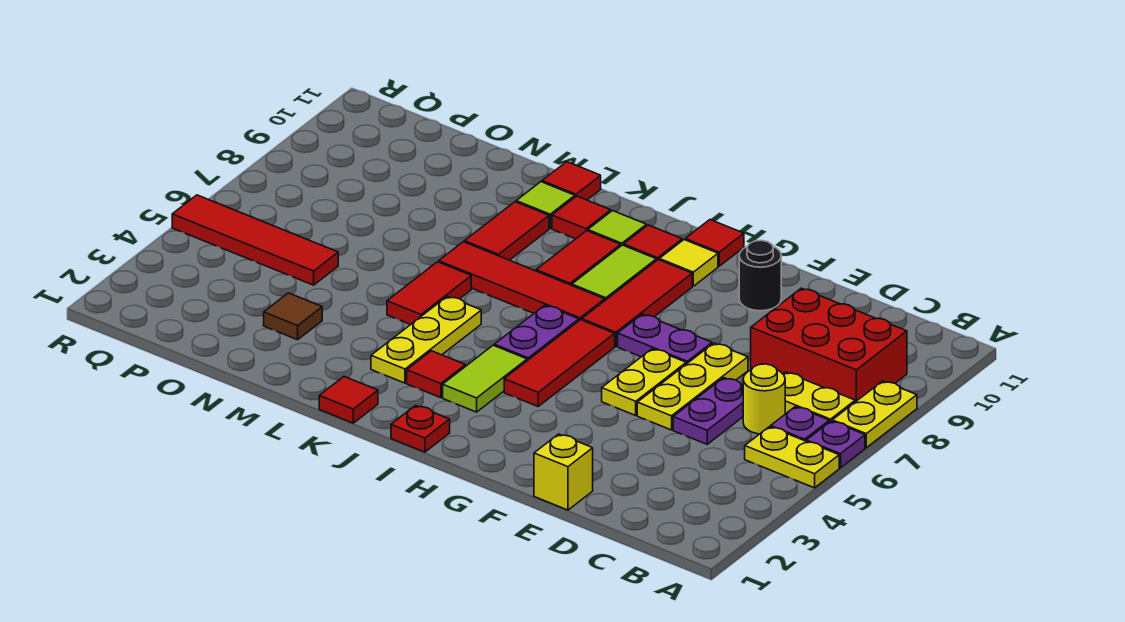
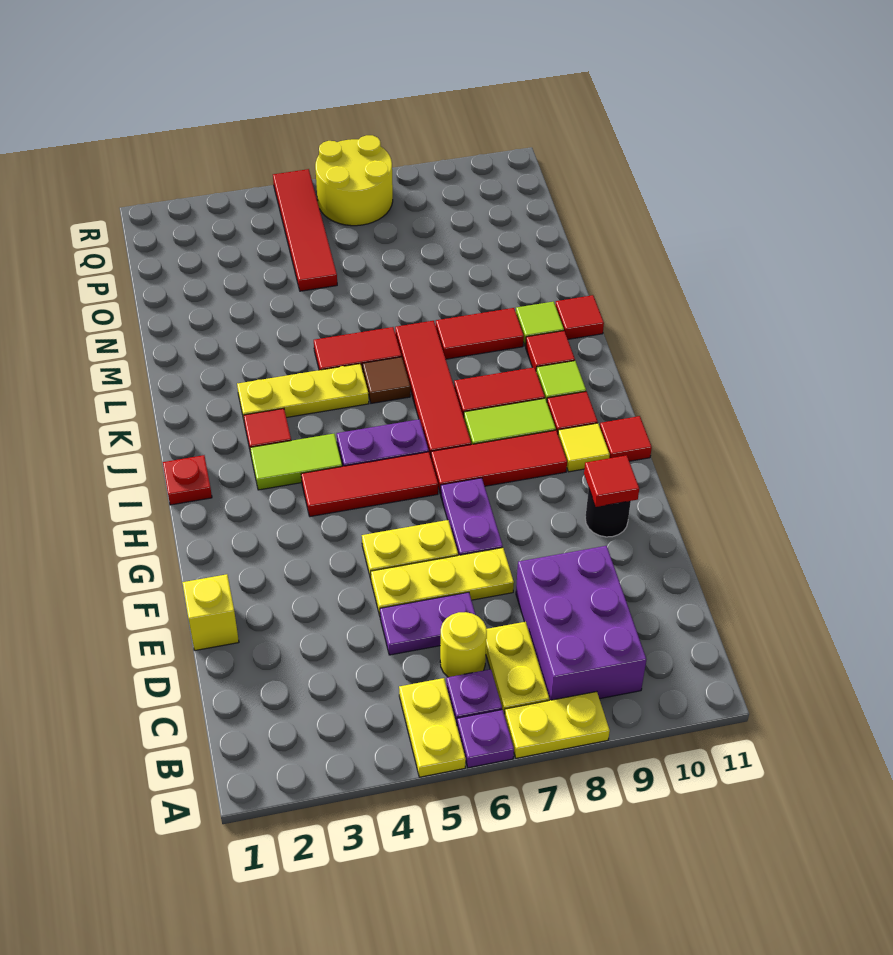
red 2x3 brick [751,288,907,402] -> purple 2x3 brick [516,546,646,700]
red 1x1 tile [319,377,378,423] -> red 1x1 tile moved to [584,455,639,507]
brown 1x1 tile [264,293,322,340] -> brown 1x1 tile moved to [363,357,410,403]
none -> yellow 2x2 round brick [315,135,393,226]

